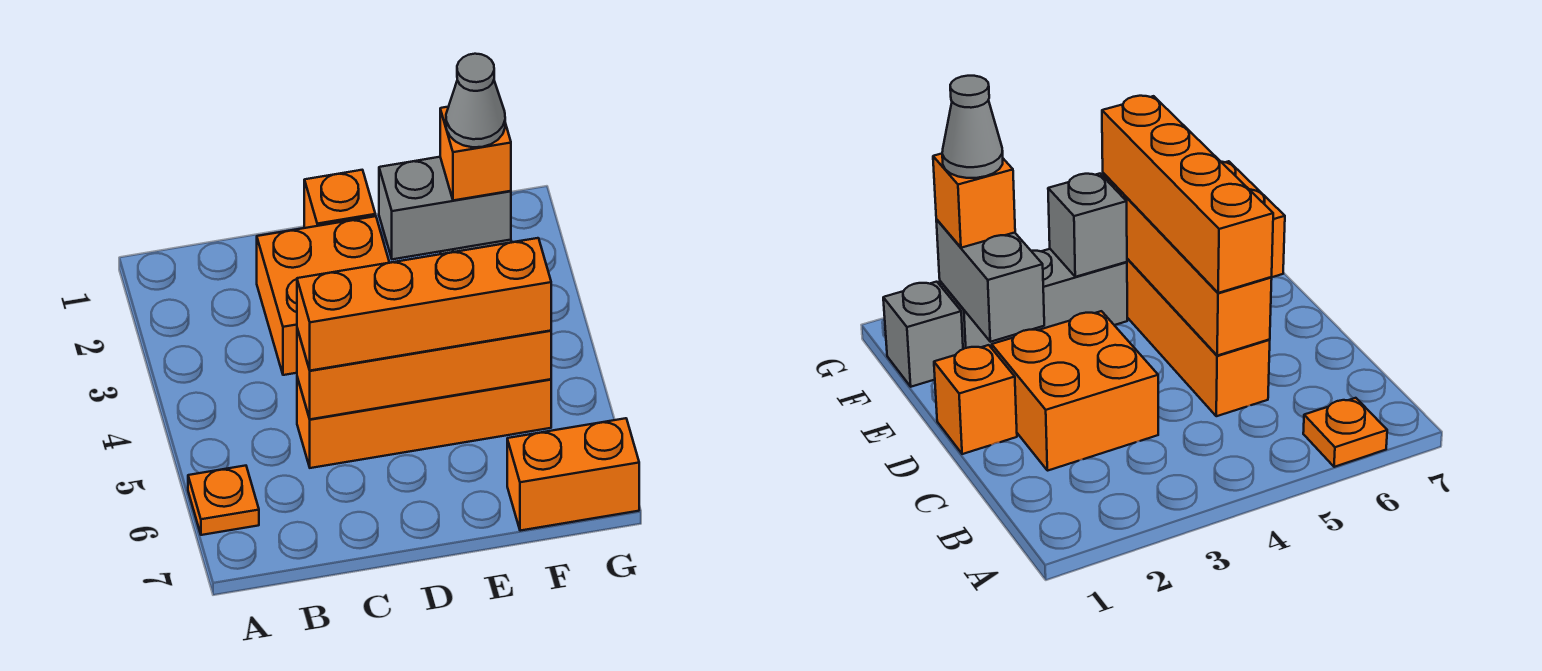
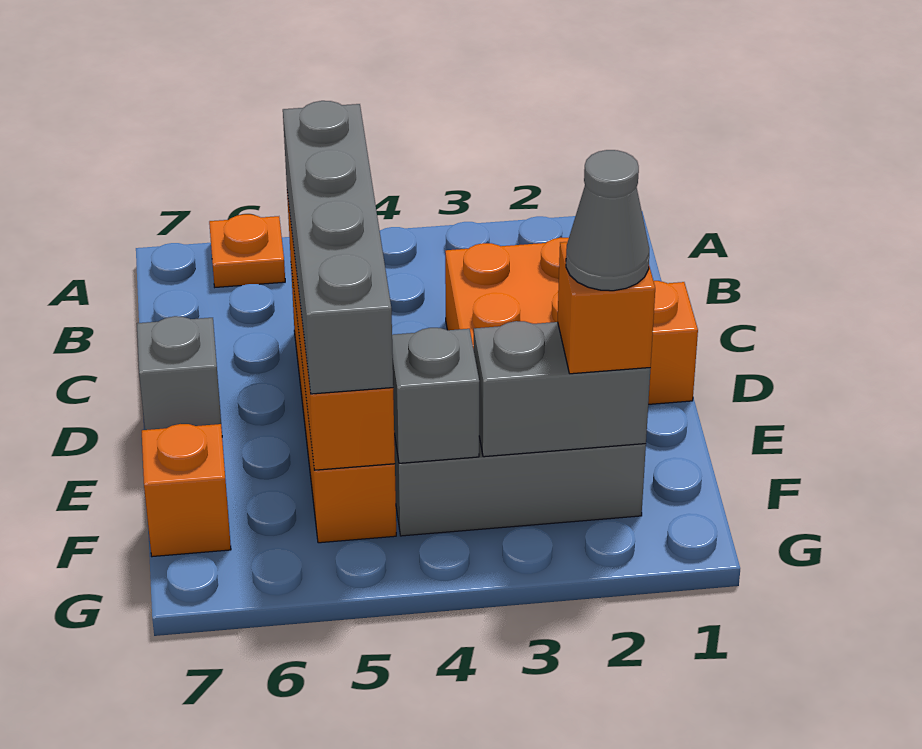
orange 1x4 brick [297,238,551,371] -> grey 1x4 brick [283,101,393,394]
grey 1x2 brick [379,157,511,259] -> grey 1x2 brick turned to [474,321,651,457]
grey 1x1 brick [883,282,963,387] -> grey 1x1 brick moved to [137,316,221,430]
orange 1x2 brick [507,418,639,531] -> orange 1x1 brick [142,424,231,557]

